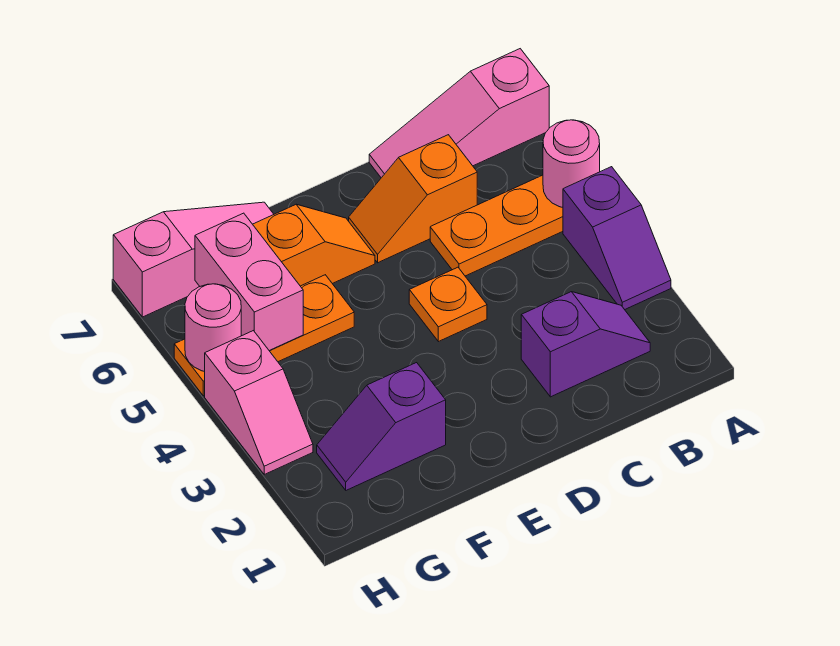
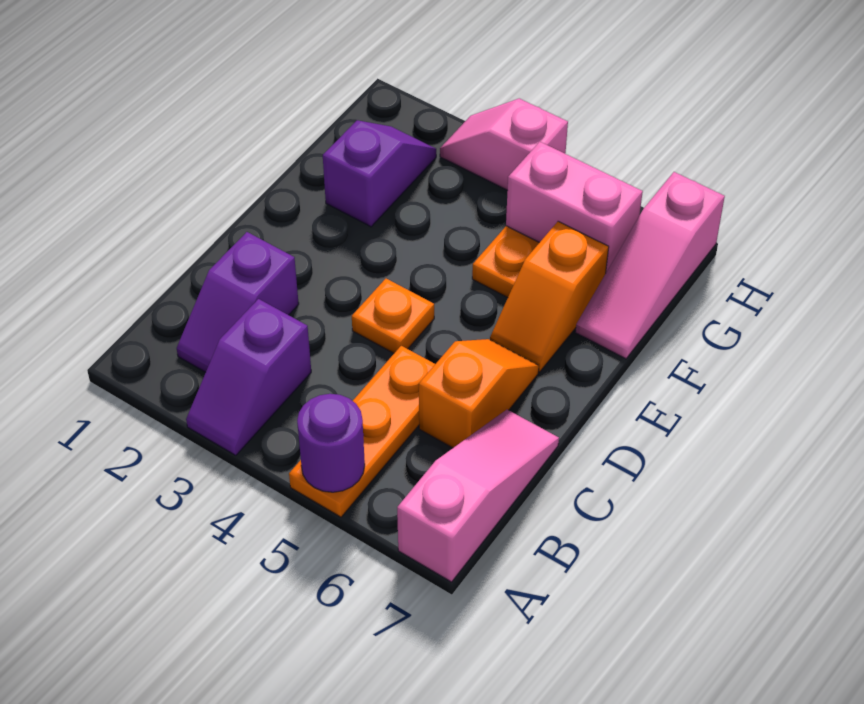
purple 1x2 slope [563,167,671,310] -> purple 1x2 slope turned to [186,299,311,455]
pink 1x1 round brick [543,120,600,207] -> purple 1x1 round brick [297,394,365,492]
pink 1x1 round brick [185,284,241,371] -> none

